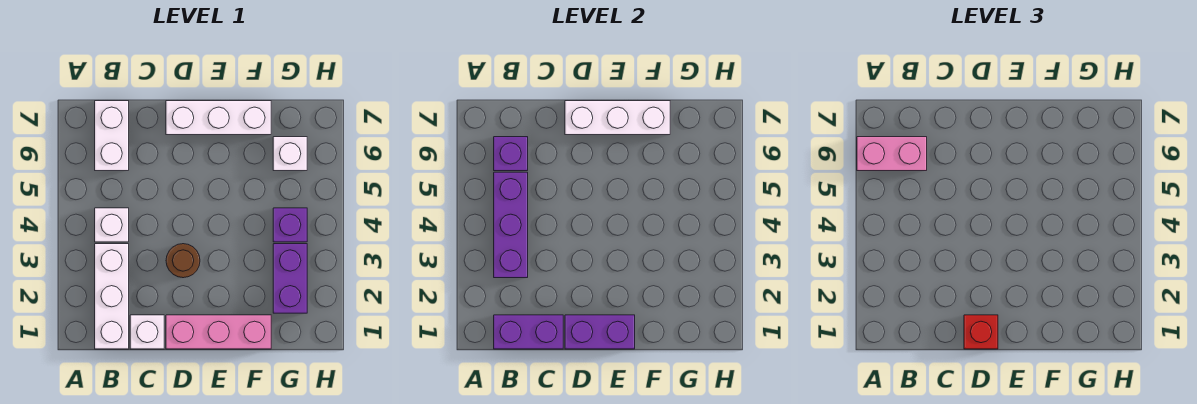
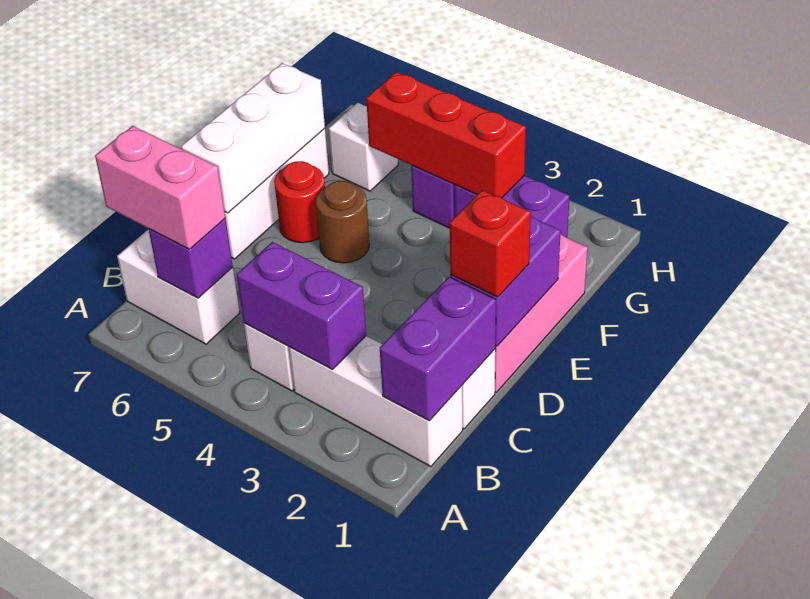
pink 1x2 brick [857,137,927,171] -> pink 1x2 brick turned to [95,126,225,249]
purple 1x3 brick [494,172,528,278] -> purple 1x2 brick [237,242,366,369]
brown 1x1 round brick [166,244,200,278] -> brown 1x1 round brick moved to [316,181,369,263]
none -> red 1x1 round brick [274,161,325,243]
none -> red 1x3 brick [366,72,526,198]

